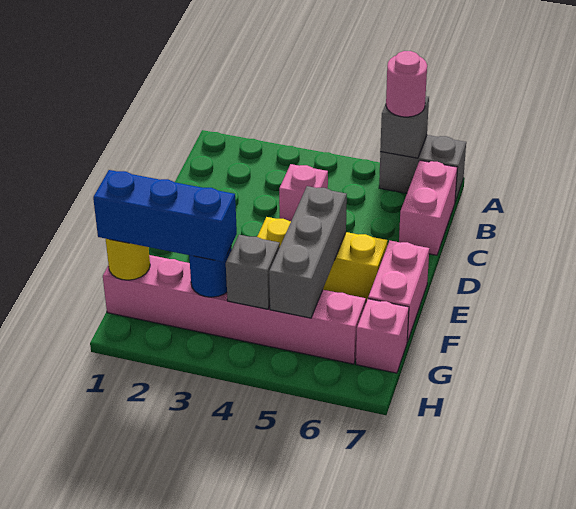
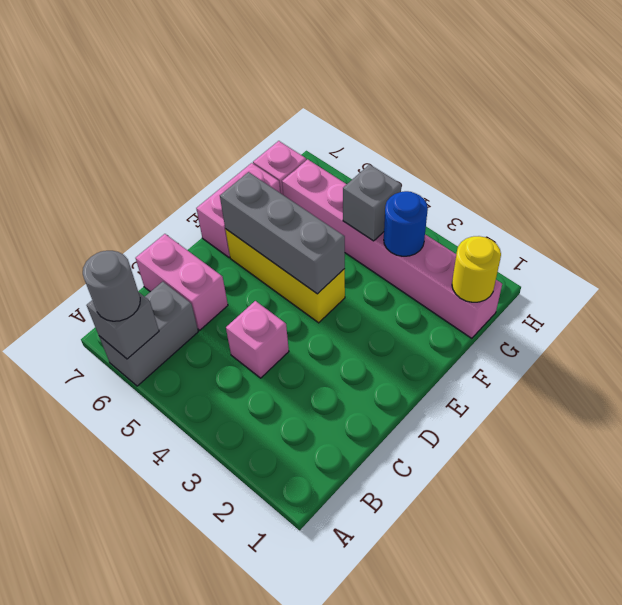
grey 1x2 brick [379,135,466,201] -> grey 1x2 brick turned to [99,282,198,386]
pink 1x1 round brick [386,51,427,117] -> grey 1x1 round brick [83,251,140,321]
pink 1x2 brick [399,160,458,255] -> pink 1x2 brick turned to [136,234,228,330]
grey 1x3 brick [269,186,347,318] -> grey 1x3 brick turned to [220,172,345,294]
blue 1x3 brick [93,170,237,262] -> none

